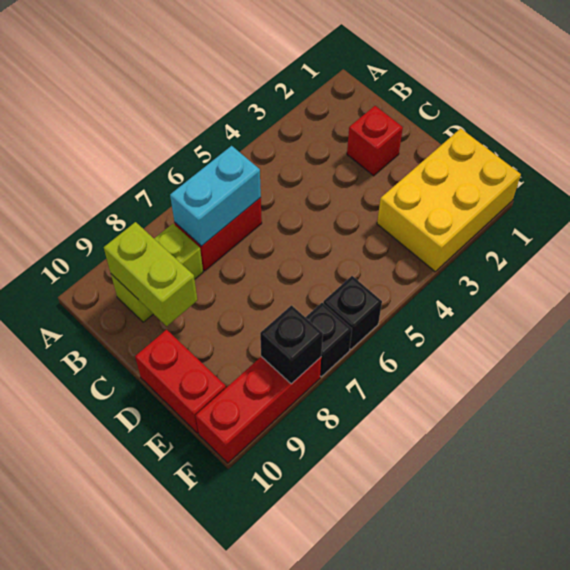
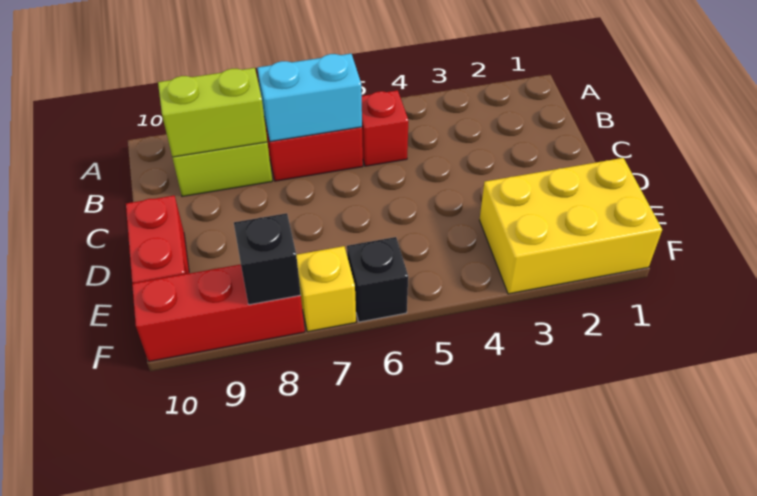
lime 1x2 brick [104,222,197,326] -> lime 1x2 brick turned to [158,68,267,157]
red 1x1 brick [347,106,403,176] -> red 1x1 brick moved to [362,90,408,166]
black 1x1 brick [305,303,352,377] -> yellow 1x1 brick [296,246,356,332]

